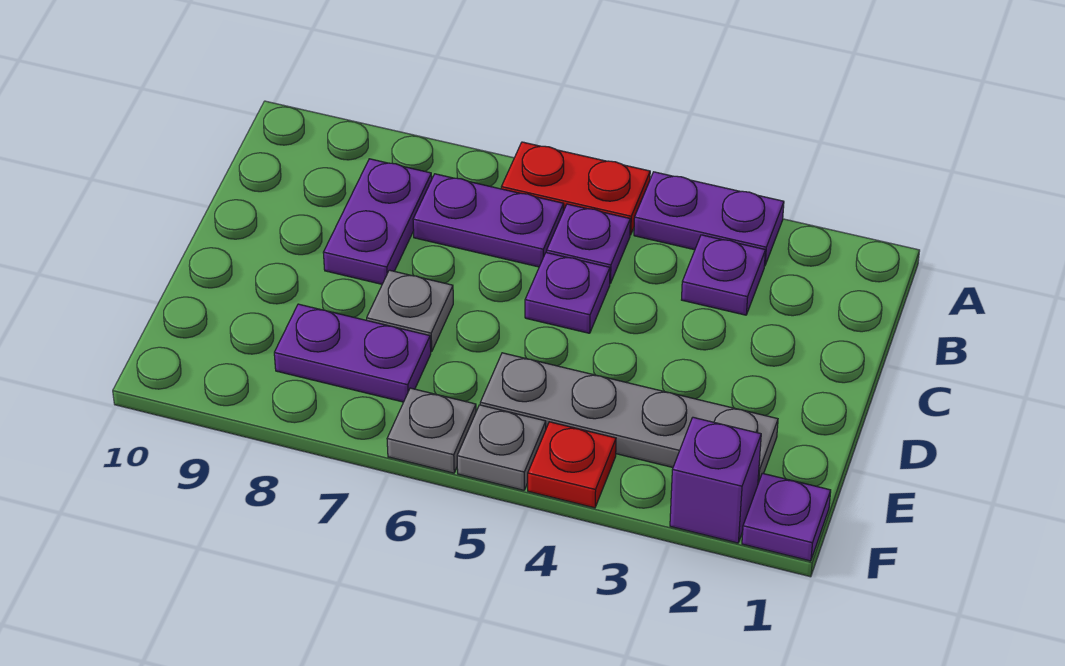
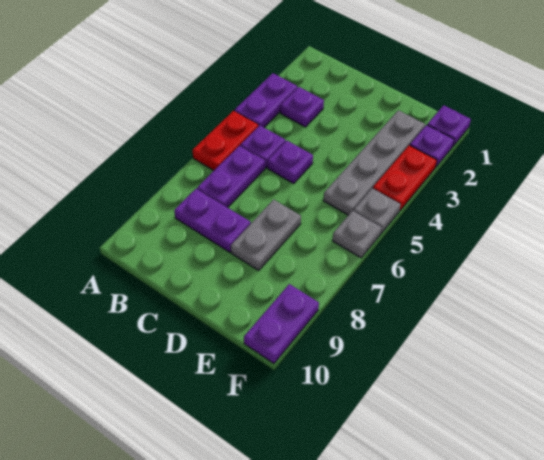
grey 1x1 plate [367,270,453,352] -> grey 1x2 plate [231,200,301,270]
purple 1x2 plate [274,304,431,402] -> purple 1x2 plate moved to [244,284,319,363]
purple 1x1 brick [670,417,761,543] -> purple 1x1 plate [410,125,454,167]
red 1x1 plate [528,422,616,508] -> red 1x2 plate [373,145,437,211]

